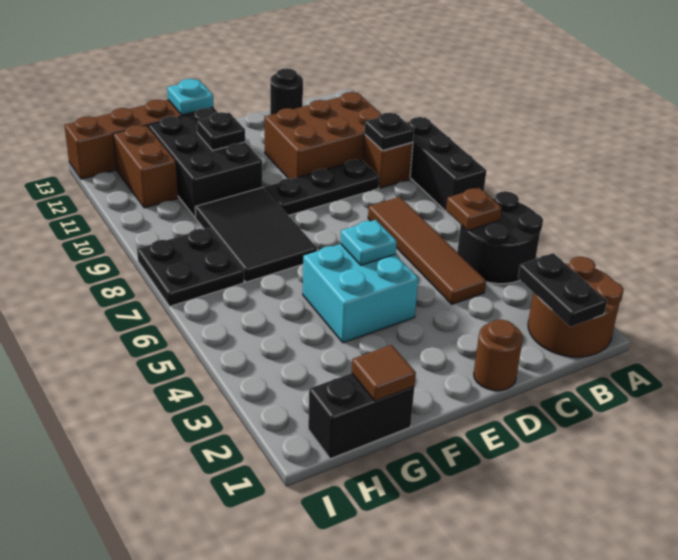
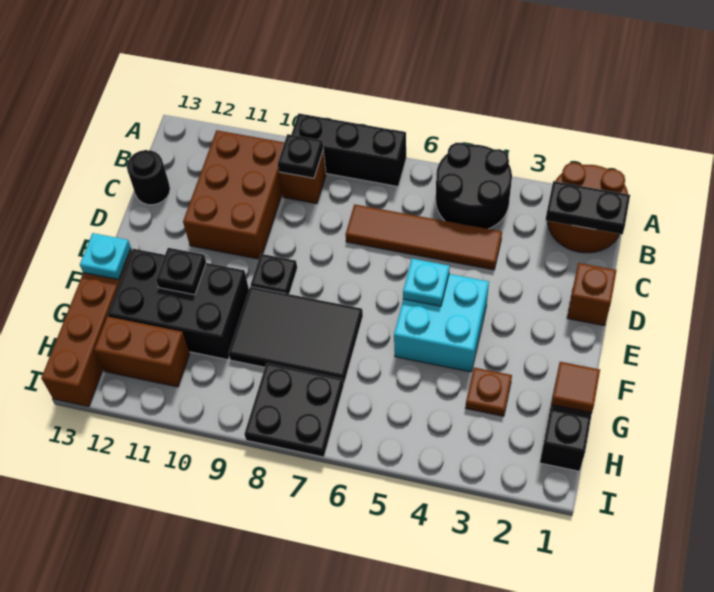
brown 1x1 plate [446,188,502,231] -> brown 1x1 plate moved to [466,367,512,416]
black 1x3 plate [265,159,379,215] -> black 1x1 plate [251,254,297,294]
brown 1x1 round brick [474,320,523,391] -> brown 1x1 brick [567,263,617,326]

